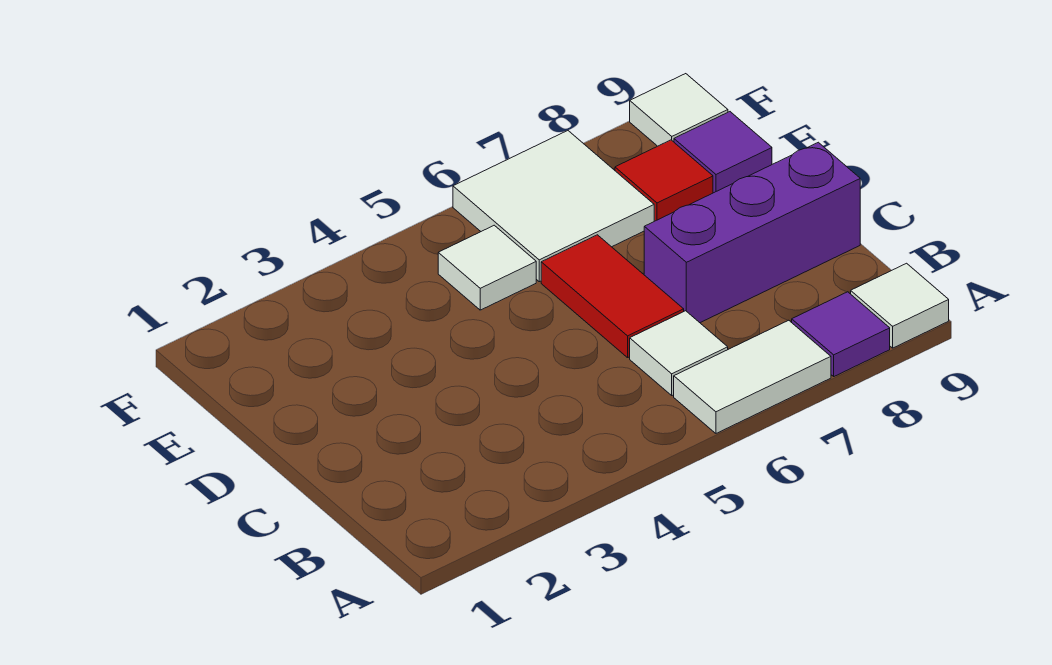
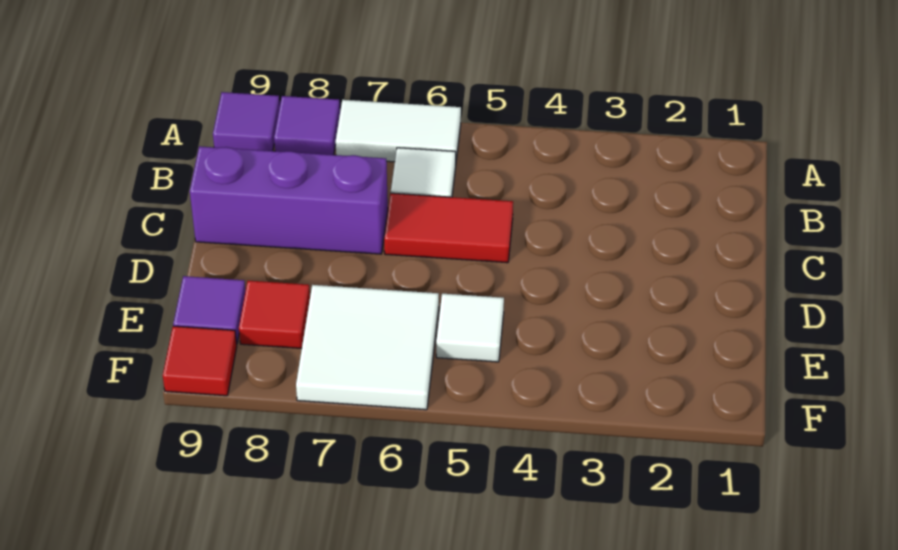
white 1x1 tile [851,263,949,348] -> purple 1x1 tile [213,92,280,151]
red 1x2 tile [541,235,684,358] -> red 1x2 tile turned to [384,193,513,263]
white 1x1 tile [630,74,728,146] -> red 1x1 tile [163,326,237,396]

